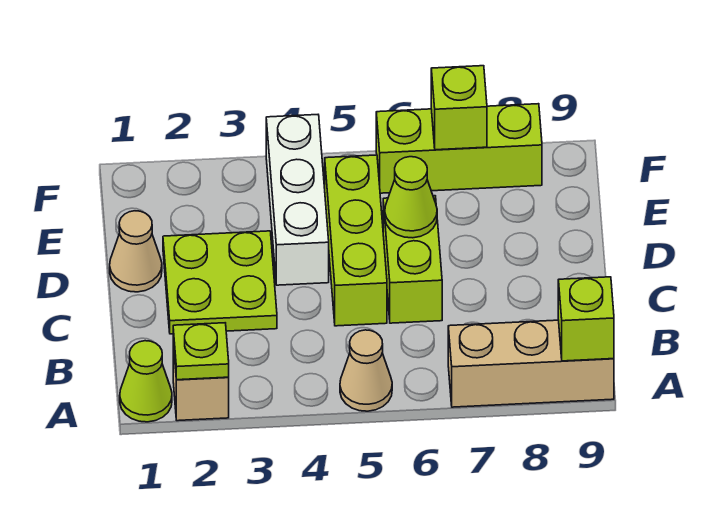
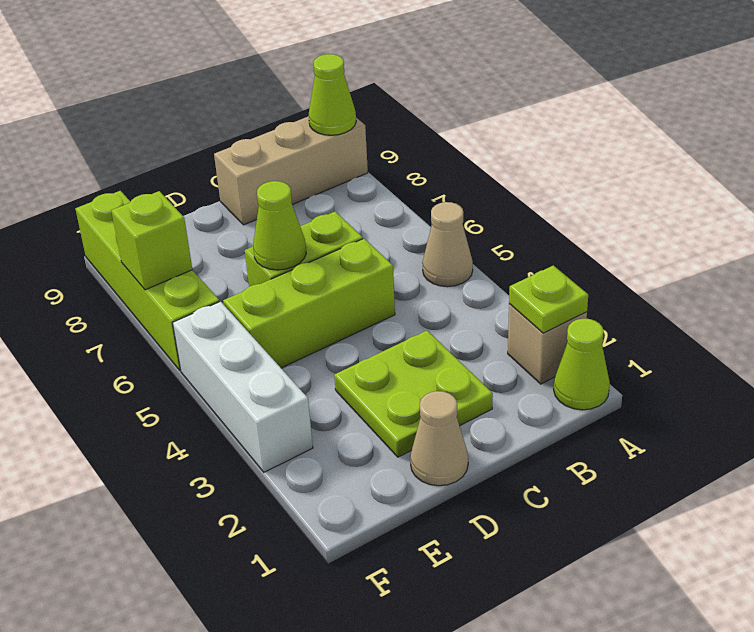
tan 1x3 brick [448,320,614,407] -> tan 1x3 brick turned to [214,116,368,225]
lime 1x1 brick [558,277,614,361] -> lime 1x1 cone [309,54,356,135]
white 1x3 brick [266,115,329,285] -> white 1x3 brick turned to [173,302,313,472]
lime 1x3 brick [376,104,542,193] -> lime 1x4 brick [75,191,220,370]

